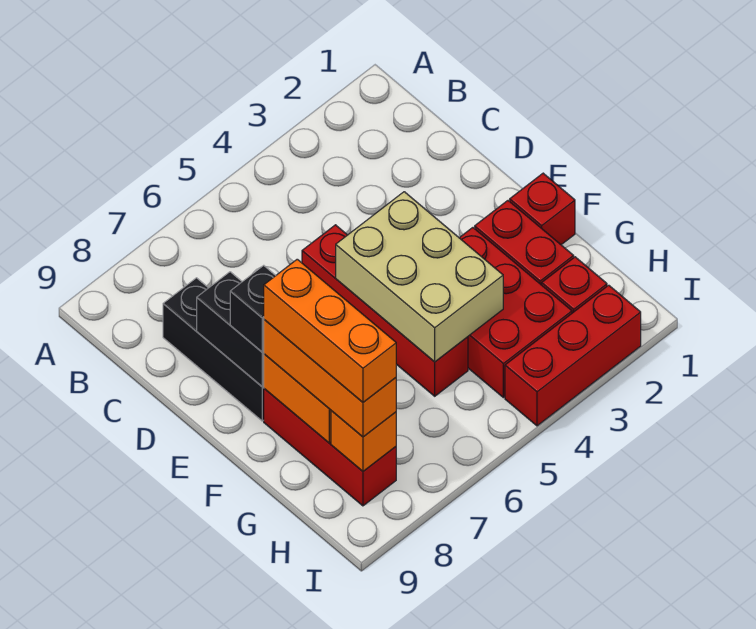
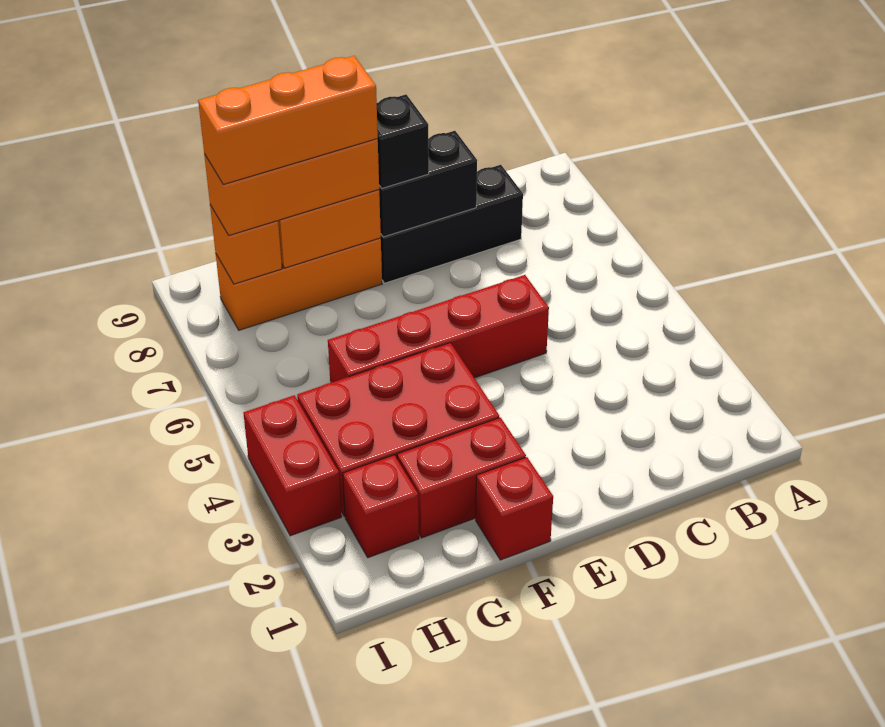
tan 2x3 brick [336,192,503,362] -> none
red 1x3 brick [264,389,396,506] -> orange 1x3 brick [216,238,382,330]
red 1x3 brick [505,285,641,426] -> red 1x2 brick [243,395,342,536]

